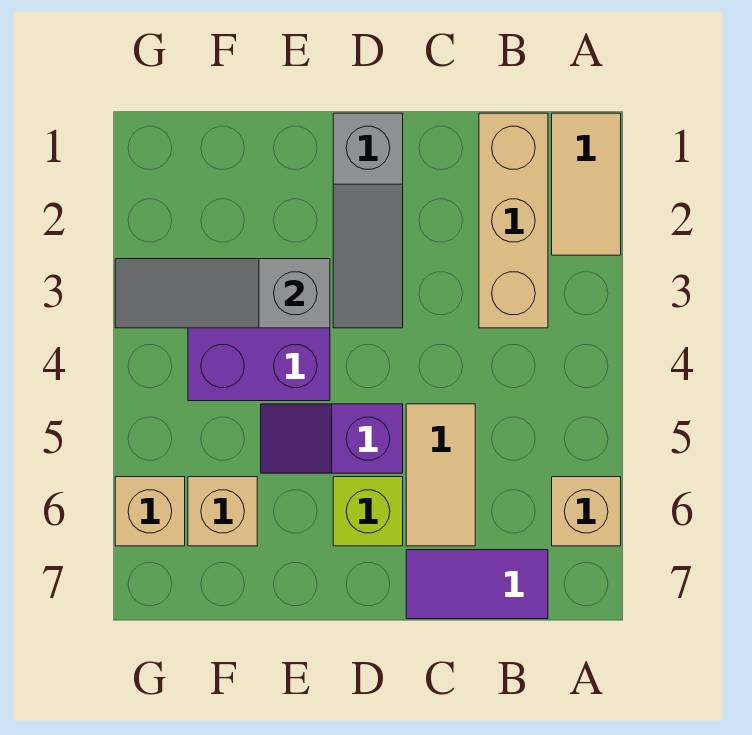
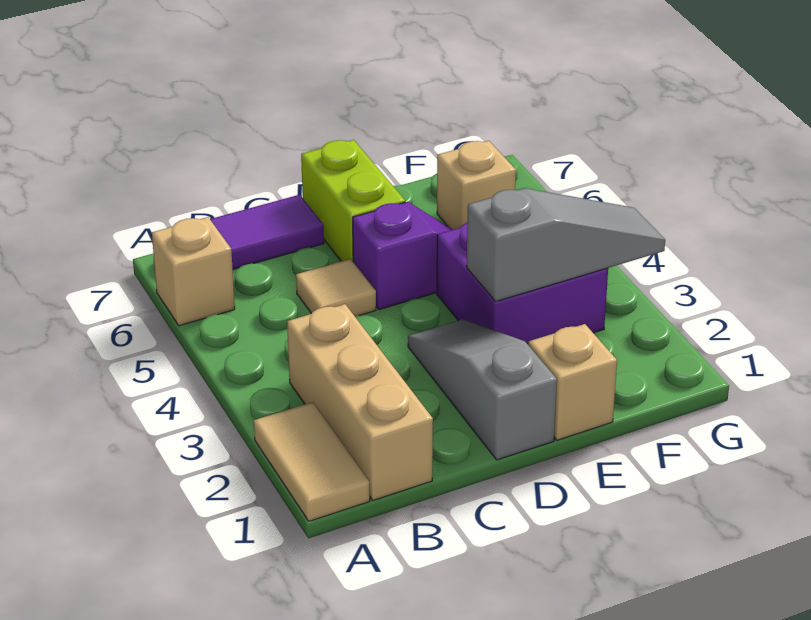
tan 1x2 tile [406,404,475,546] -> tan 1x1 tile [296,259,376,316]
lime 1x1 brick [333,477,403,546] -> lime 1x2 brick [301,140,405,261]
tan 1x1 brick [115,477,185,546] -> tan 1x1 brick moved to [528,324,617,440]

